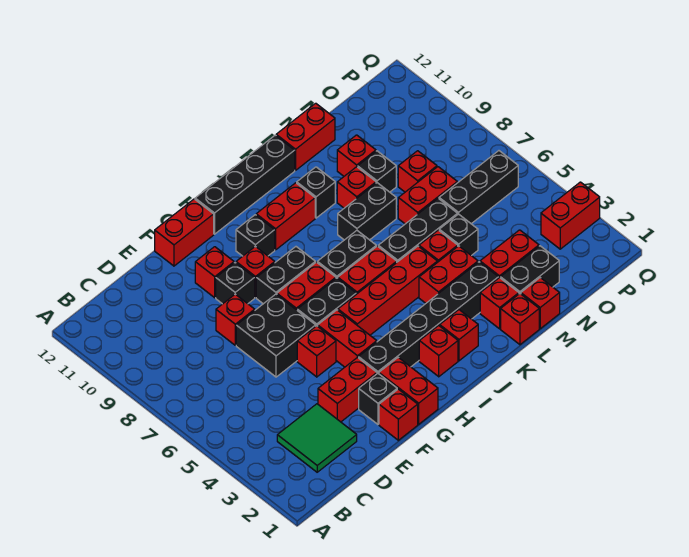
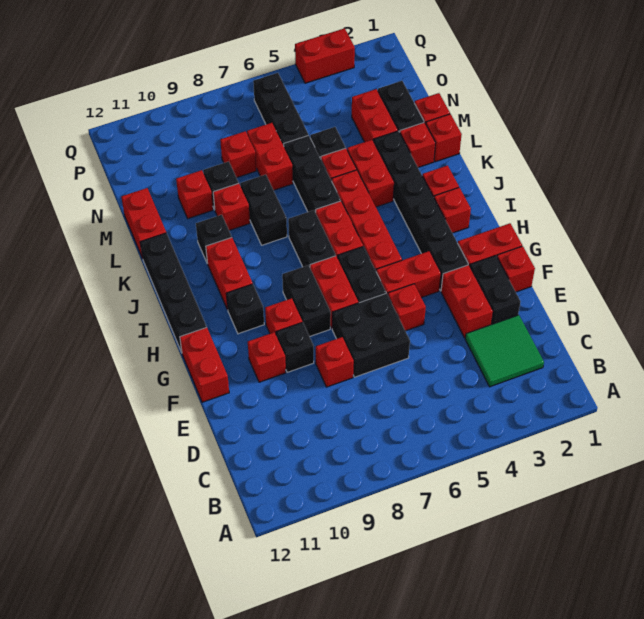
black 1x1 brick [359,373,397,424] -> black 1x2 brick [470,256,521,325]
red 1x2 brick [541,182,600,249] -> red 1x2 brick turned to [295,28,355,83]

